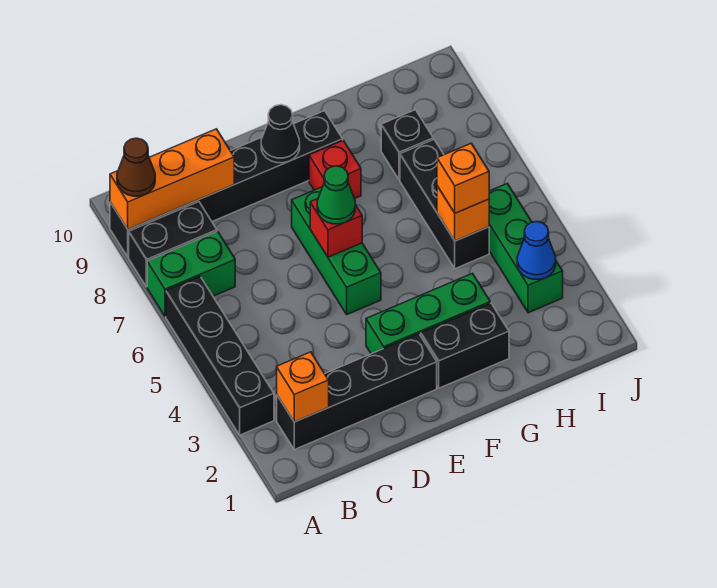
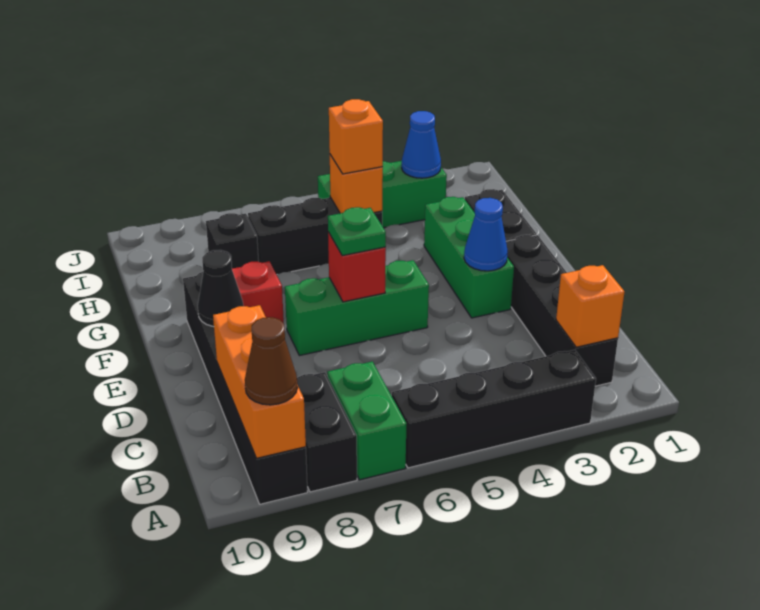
none -> blue 1x1 cone [464,198,508,271]
green 1x1 cone [317,166,355,224] -> green 1x1 plate [328,207,386,256]

